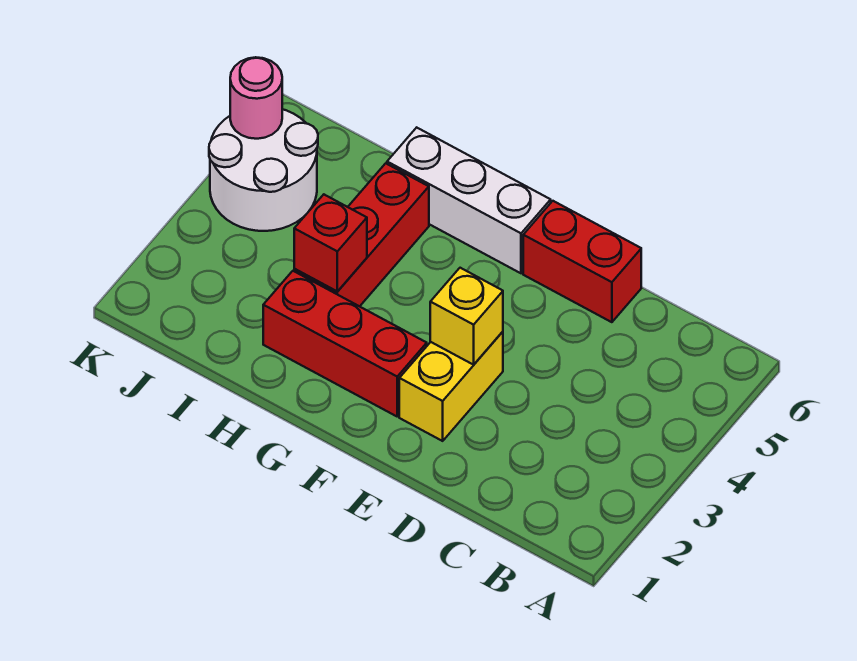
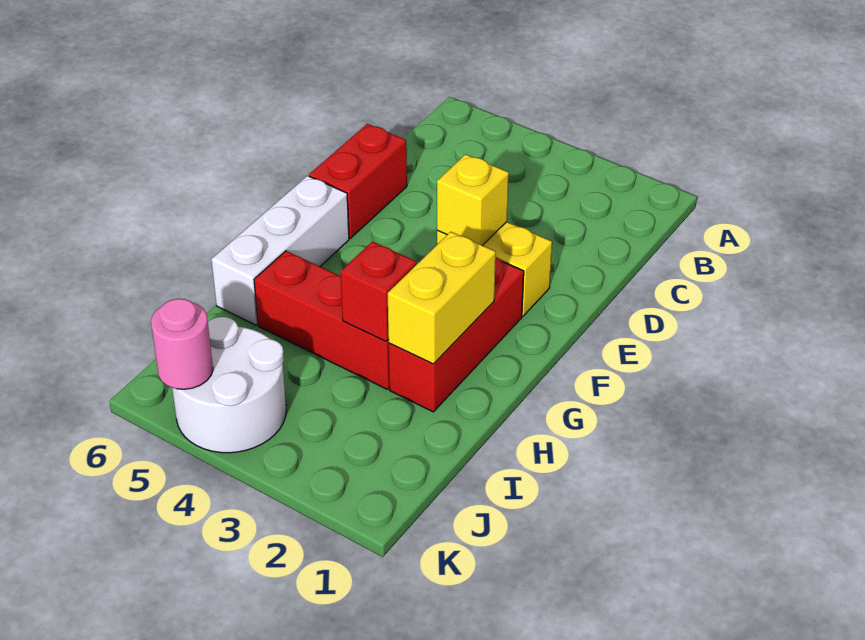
none -> yellow 1x2 brick [388,232,496,364]

